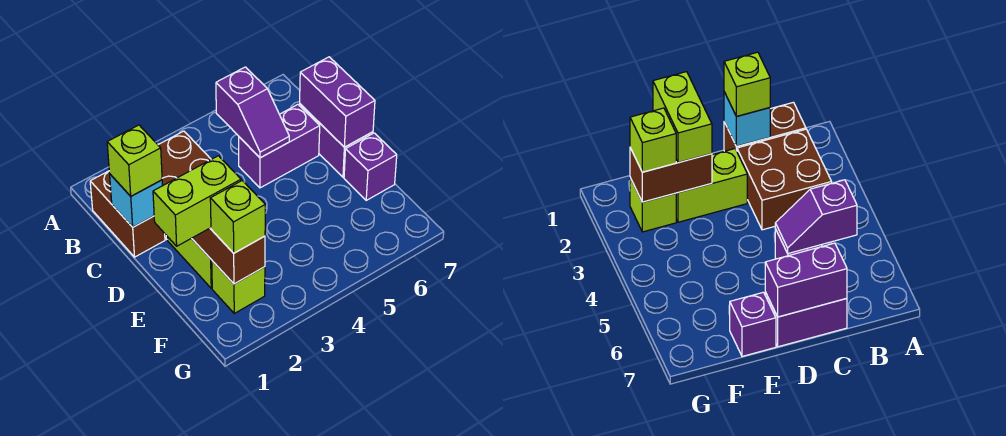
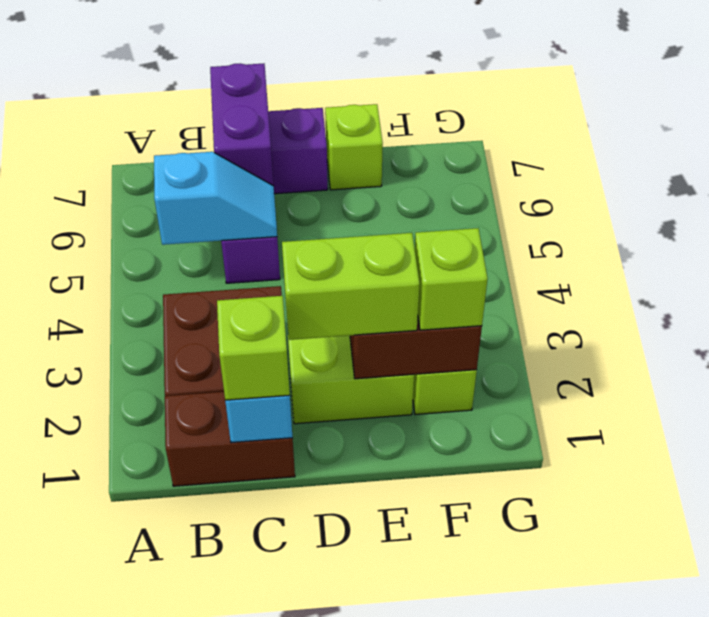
purple 1x2 slope [216,67,289,158] -> cyan 1x2 slope [154,152,277,245]
purple 1x2 brick [300,57,375,147] -> purple 1x2 brick turned to [210,64,273,185]
lime 1x2 brick [153,156,241,246] -> lime 1x2 brick turned to [282,233,420,340]
purple 1x1 brick [344,133,397,200] -> lime 1x1 brick [325,104,383,190]

